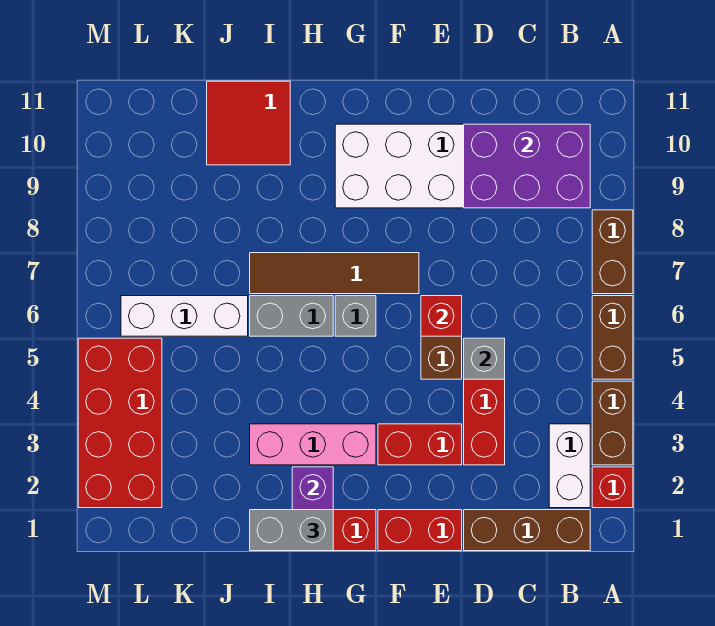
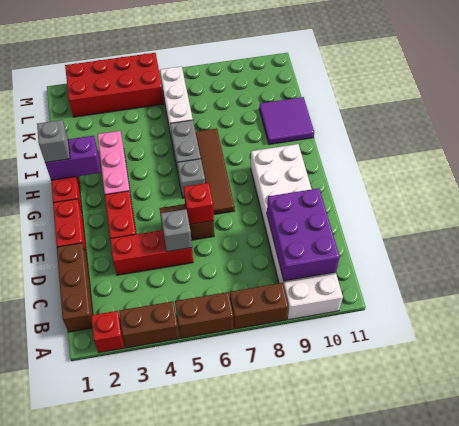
white 1x2 brick [549,424,590,508] -> white 1x2 brick moved to [284,274,343,320]
grey 1x2 brick [250,510,333,551] -> grey 1x1 brick [37,120,70,163]
red 2x2 tile [207,81,290,165] -> purple 2x2 tile [259,97,314,145]

